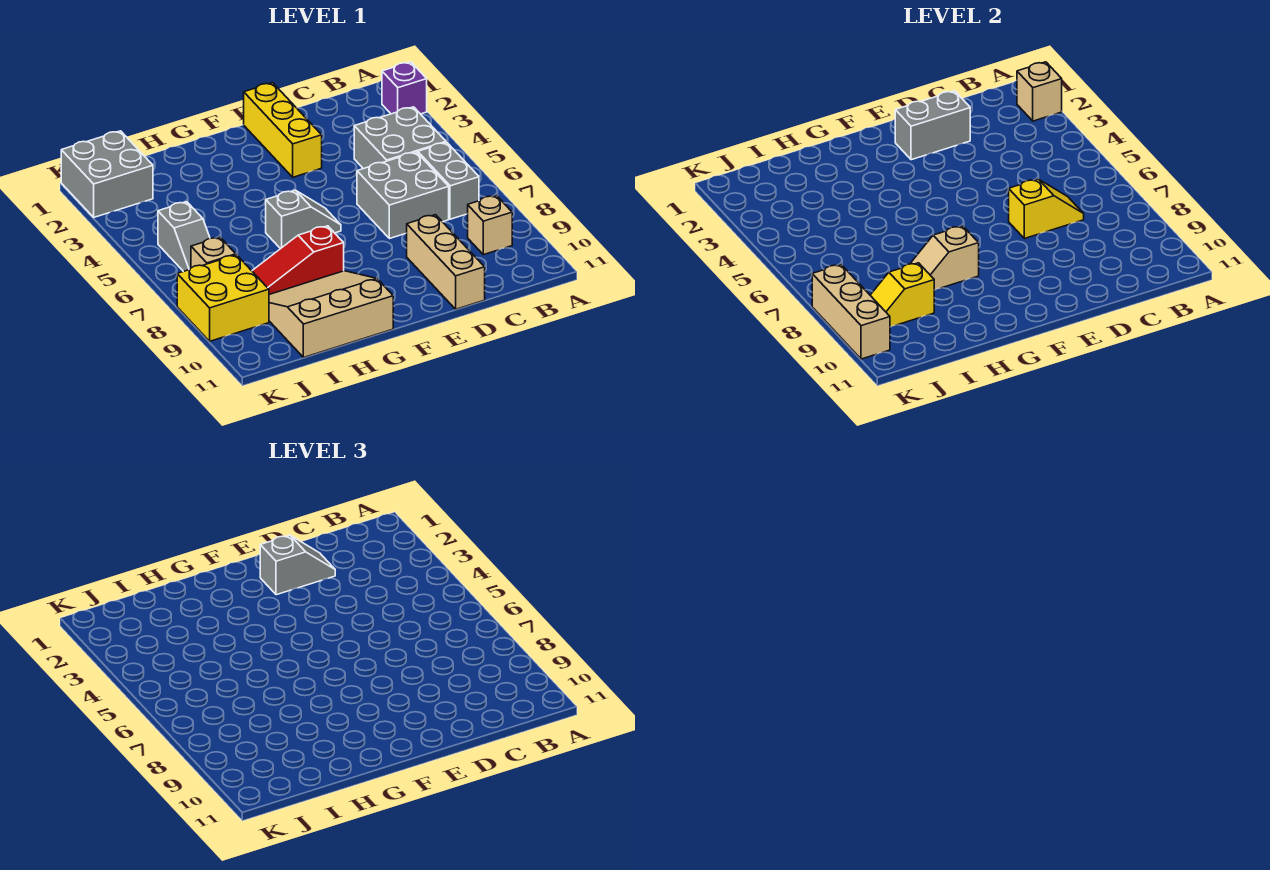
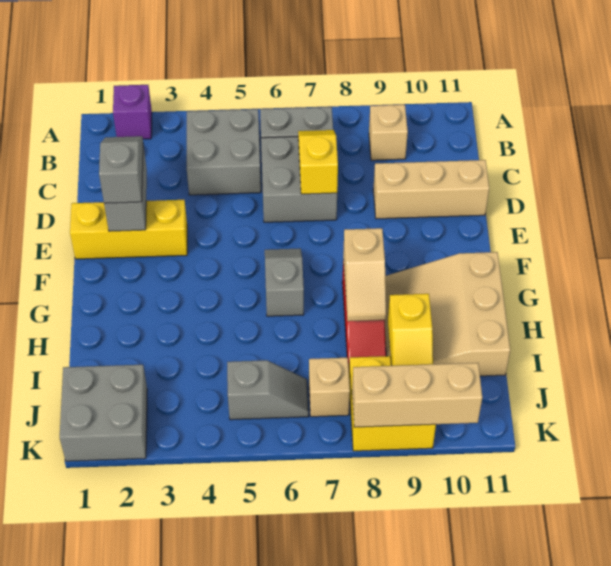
tan 1x1 brick [1017,62,1062,121] -> none

